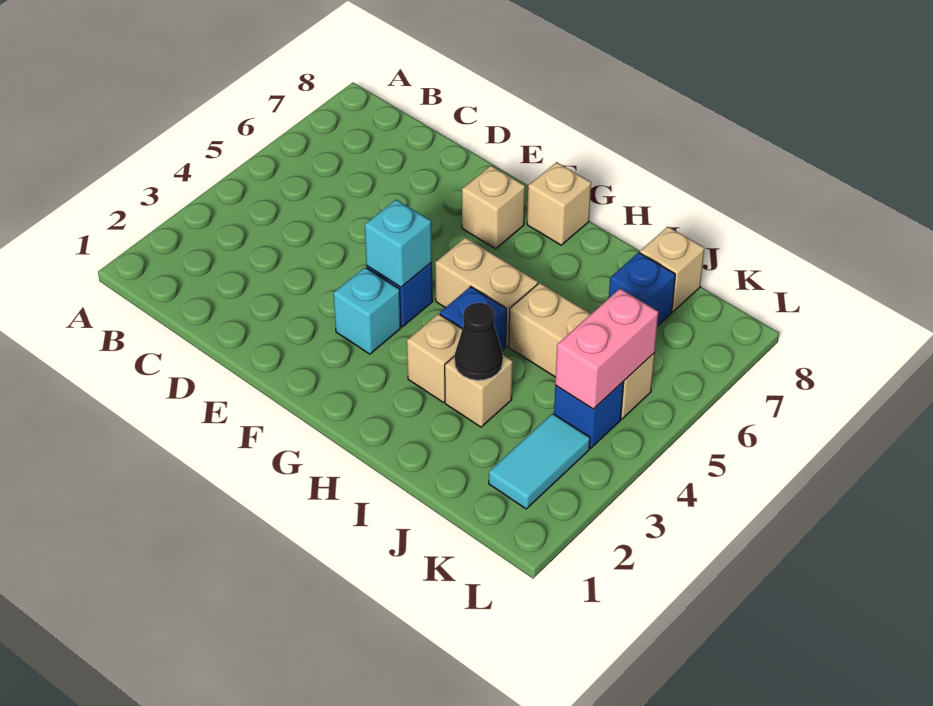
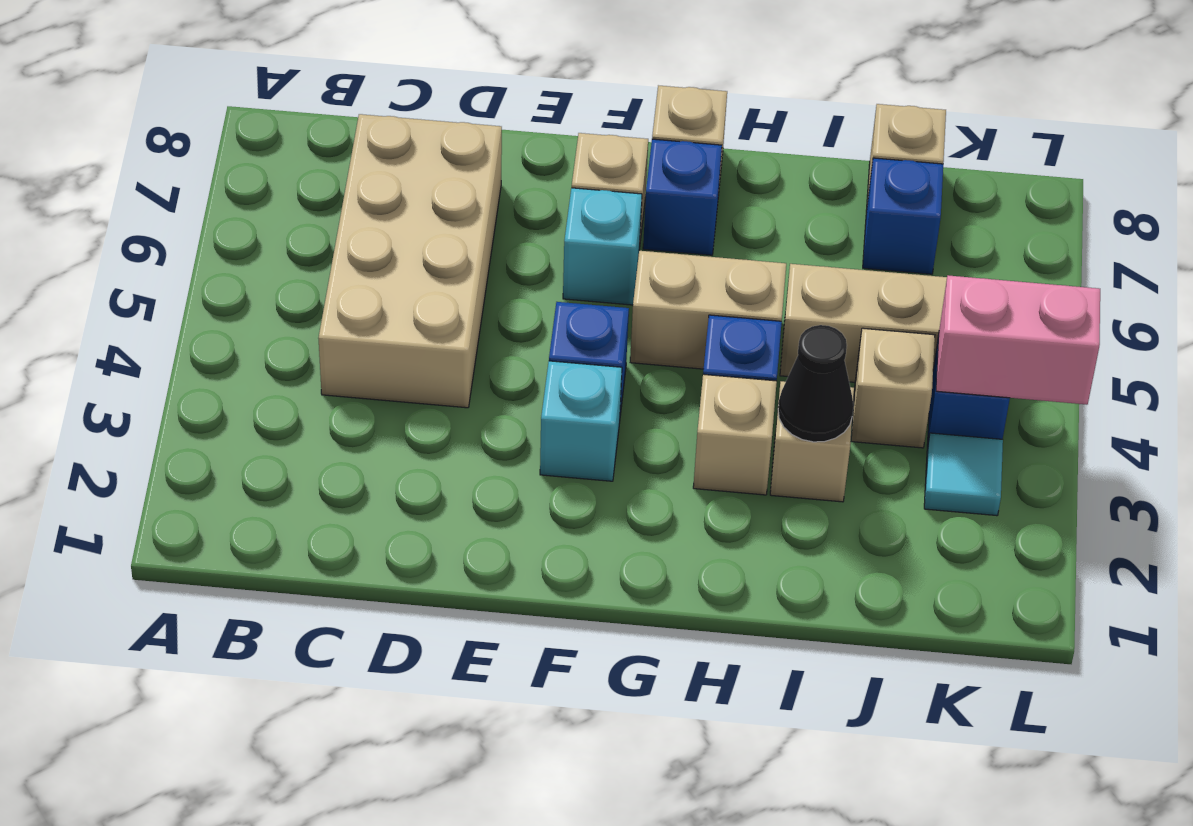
none -> tan 2x4 brick [318,114,502,408]
cyan 1x1 brick [365,200,432,287] -> cyan 1x1 brick moved to [563,188,642,305]
none -> blue 1x1 brick [643,139,722,255]
none -> tan 1x1 brick [851,328,935,448]
cyan 1x2 tile [489,414,590,509] -> cyan 1x1 tile [924,433,1003,516]
pink 1x2 brick [555,289,658,409] -> pink 1x2 brick turned to [936,275,1100,405]

